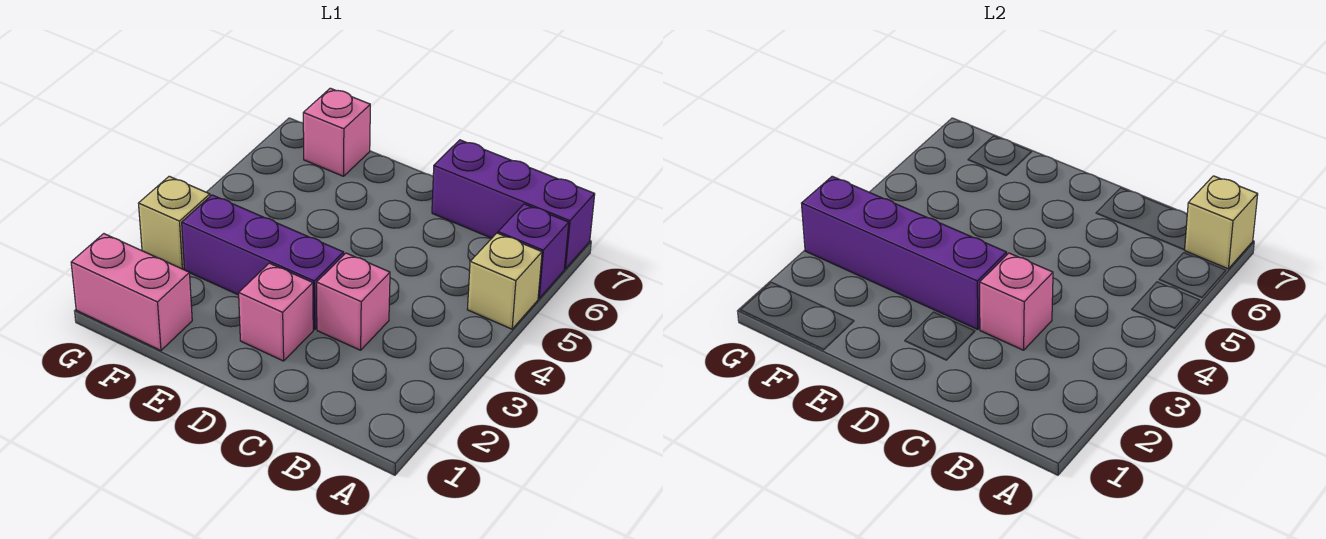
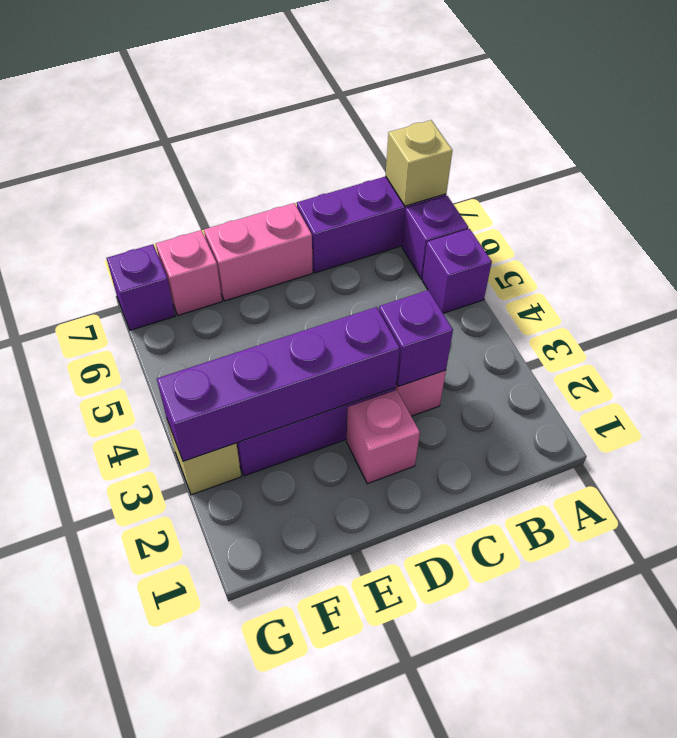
tan 1x1 brick [467,233,542,329] -> purple 1x1 brick [422,229,492,313]
pink 1x1 brick [980,253,1053,350] -> purple 1x1 brick [379,290,453,386]
pink 1x2 brick [71,234,192,350] -> pink 1x2 brick moved to [204,203,313,301]
none -> purple 1x1 brick [107,244,175,330]

